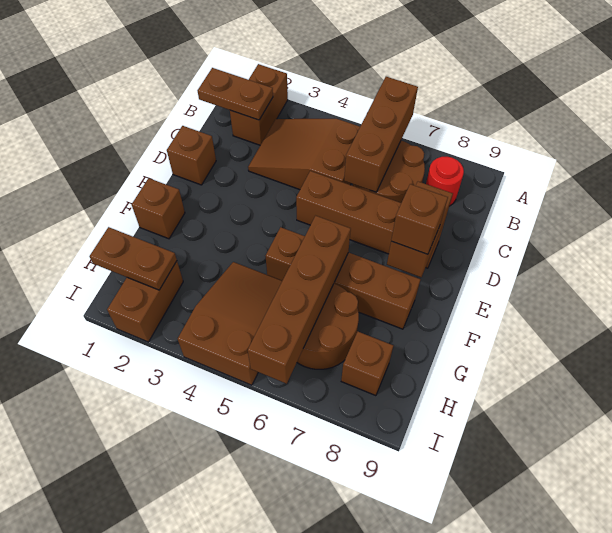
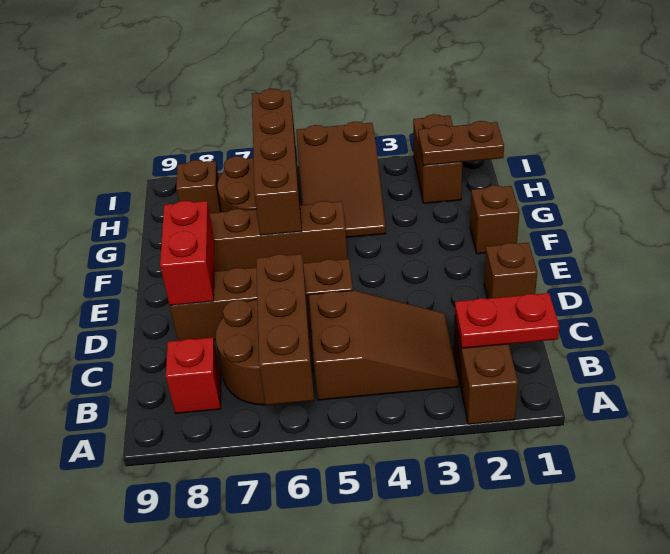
brown 1x2 plate [198,68,273,120] -> red 1x2 plate [455,293,559,348]
red 1x1 round brick [426,157,464,206] -> red 1x1 brick [166,337,221,413]
brown 1x2 brick [387,182,453,277] -> red 1x2 brick [160,201,215,305]
brown 1x1 brick [391,184,448,254] -> none

